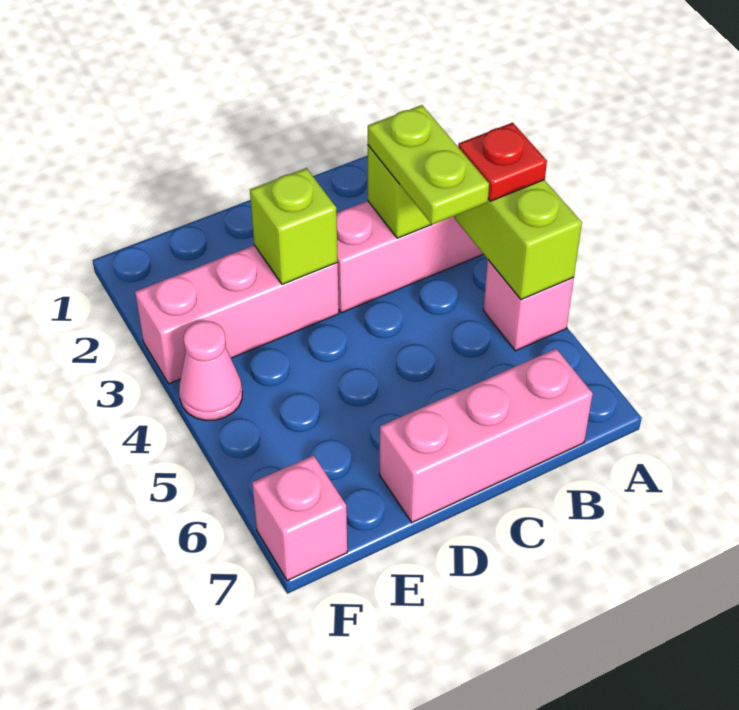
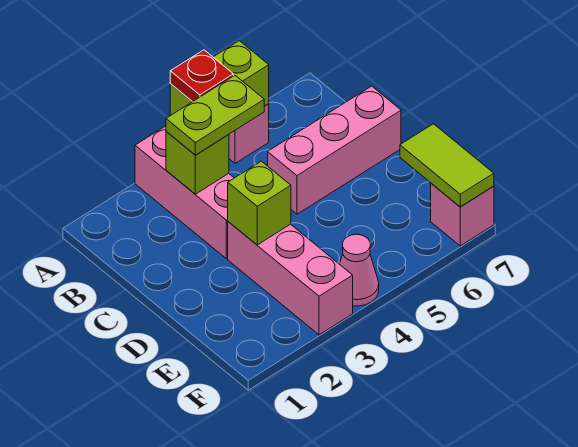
pink 1x3 brick [380,349,593,523] -> pink 1x3 brick turned to [268,86,401,214]
none -> lime 1x2 tile [400,124,494,207]

